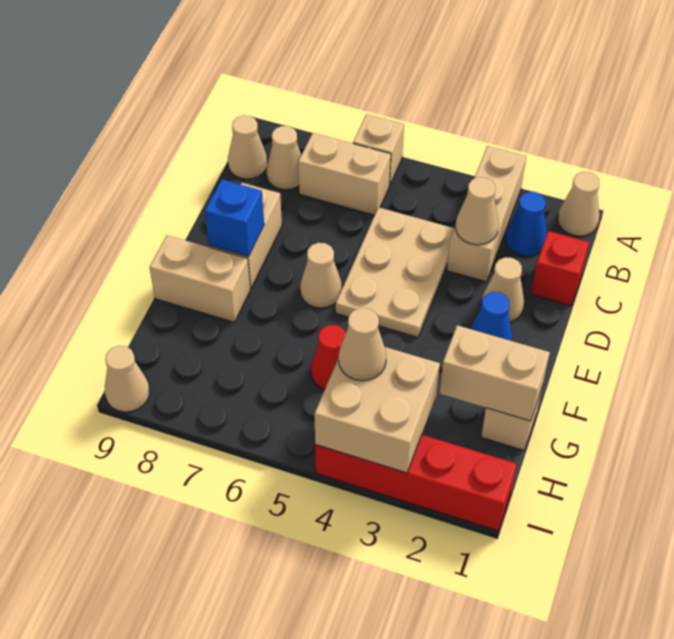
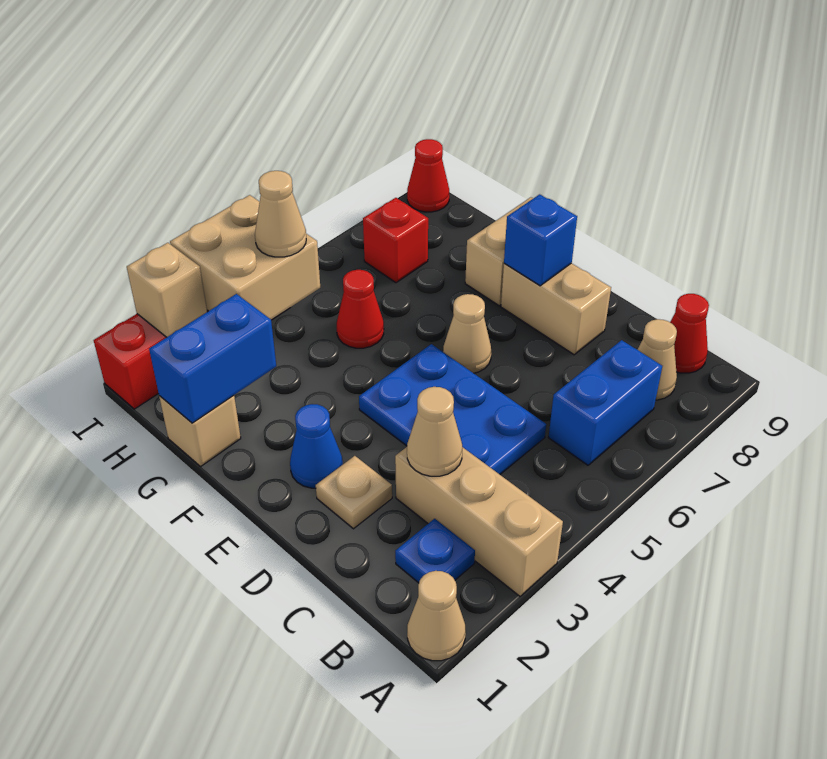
tan 1x1 brick [353,114,404,184] -> tan 1x1 brick moved to [127,243,207,337]
blue 1x1 cone [506,192,547,256] -> blue 1x1 plate [395,519,475,583]
tan 1x2 brick [298,133,391,215] -> blue 1x2 brick [549,340,662,465]
tan 1x1 cone [228,115,267,179] -> red 1x1 cone [670,294,709,373]
red 1x1 brick [531,231,589,306] -> red 1x1 brick moved to [363,198,428,283]
tan 2x3 plate [336,207,454,337] -> blue 2x3 plate [359,344,546,474]
tan 1x1 cone [482,257,524,322] -> tan 1x1 plate [316,456,392,529]
tan 1x2 brick [440,325,550,421] -> blue 1x2 brick [149,294,276,423]
tan 1x1 cone [105,346,150,412] -> red 1x1 cone [407,139,449,212]

